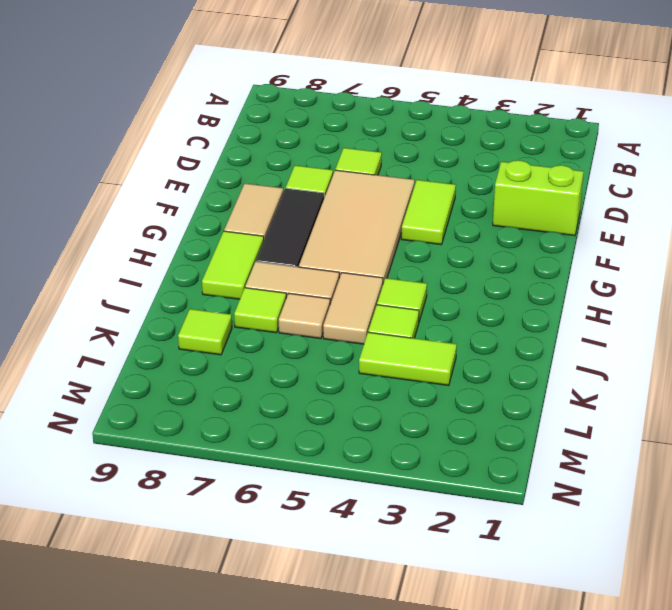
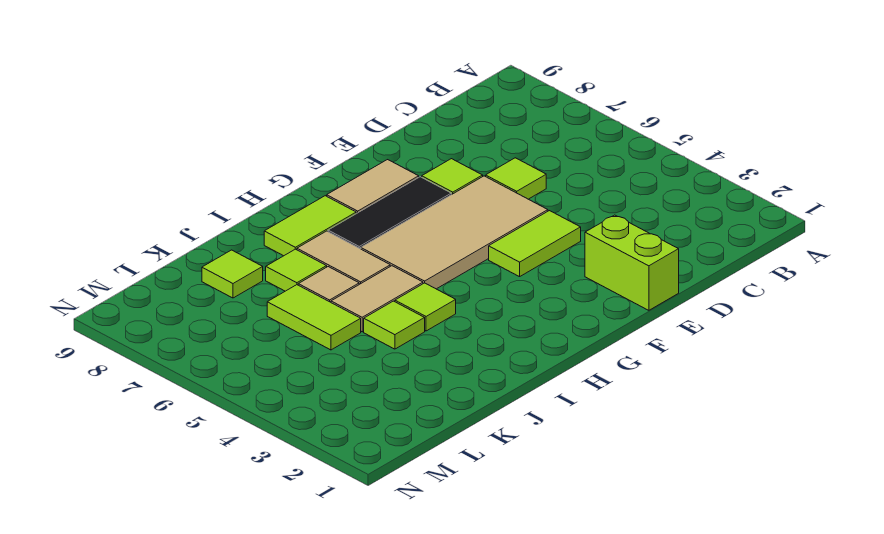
lime 1x2 tile [359,332,457,386] -> lime 1x2 tile moved to [267,285,361,350]

